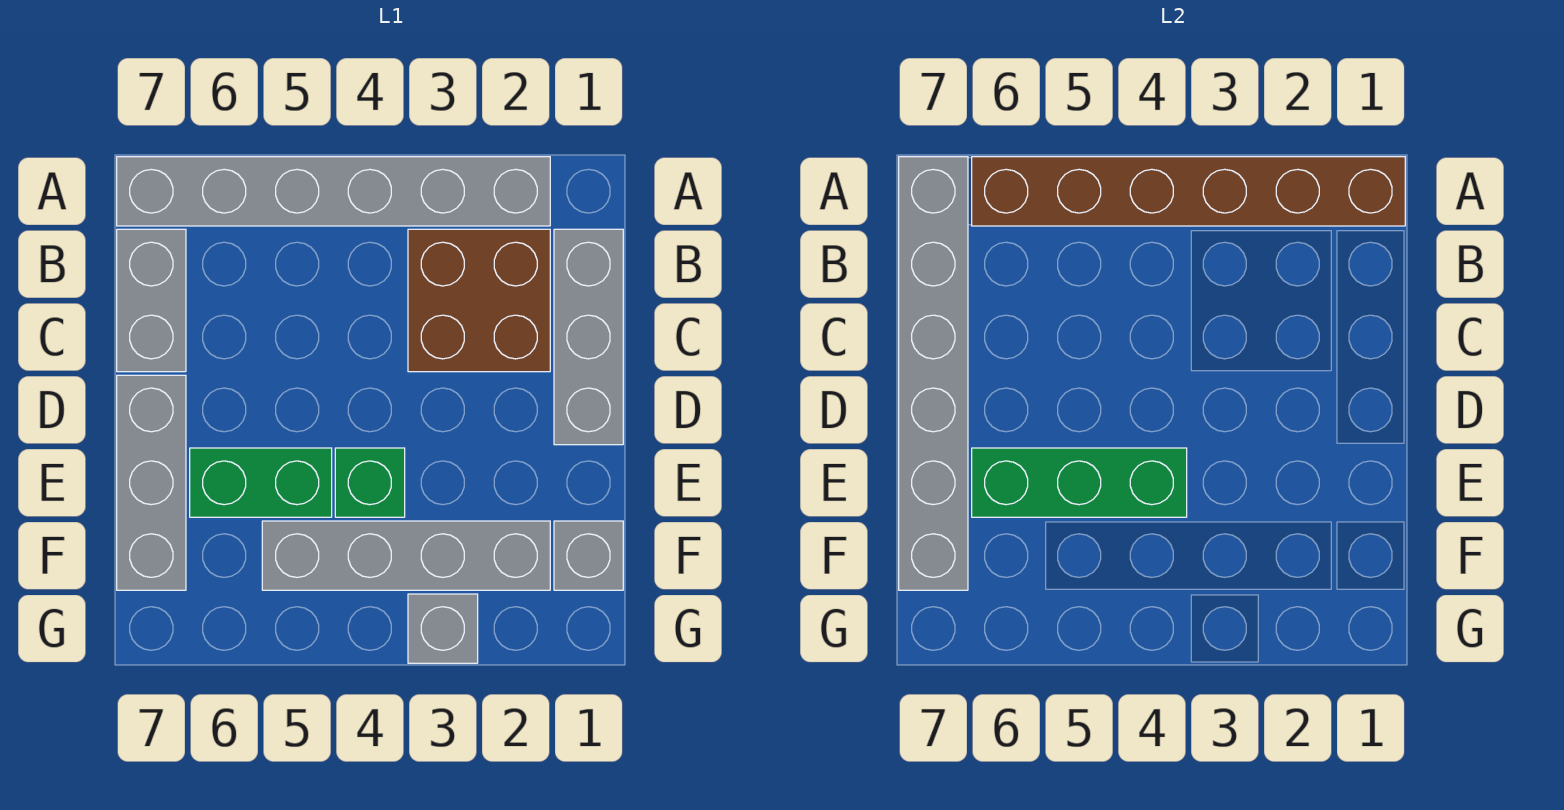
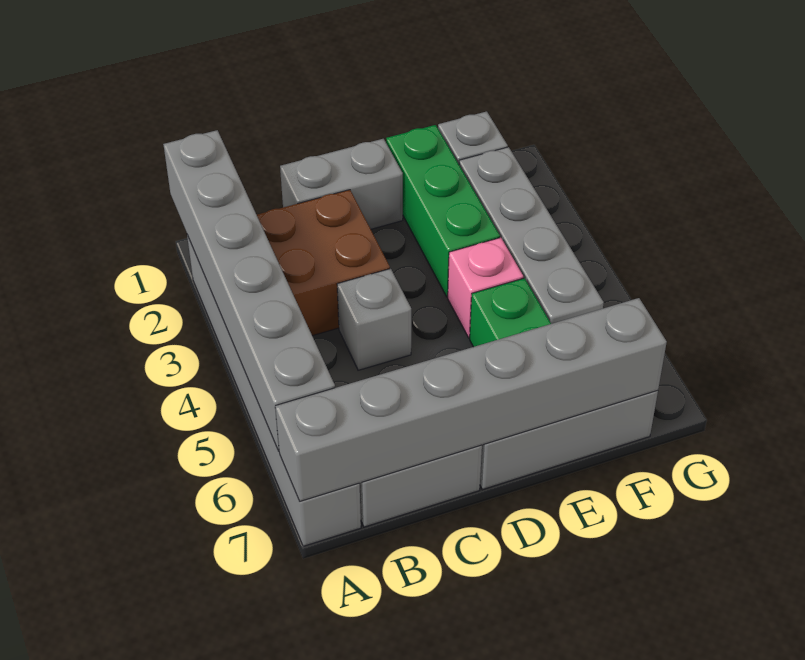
brown 1x6 brick [972,157,1405,226] -> grey 1x6 brick [163,130,335,451]
grey 1x3 brick [554,229,623,445] -> grey 1x2 brick [280,139,403,229]
green 1x1 brick [335,448,405,517] -> pink 1x1 brick [448,238,523,338]
green 1x3 brick [972,448,1187,517] -> green 1x3 brick moved to [386,125,500,297]
grey 1x1 brick [408,594,478,663] -> grey 1x1 brick moved to [337,269,411,370]

